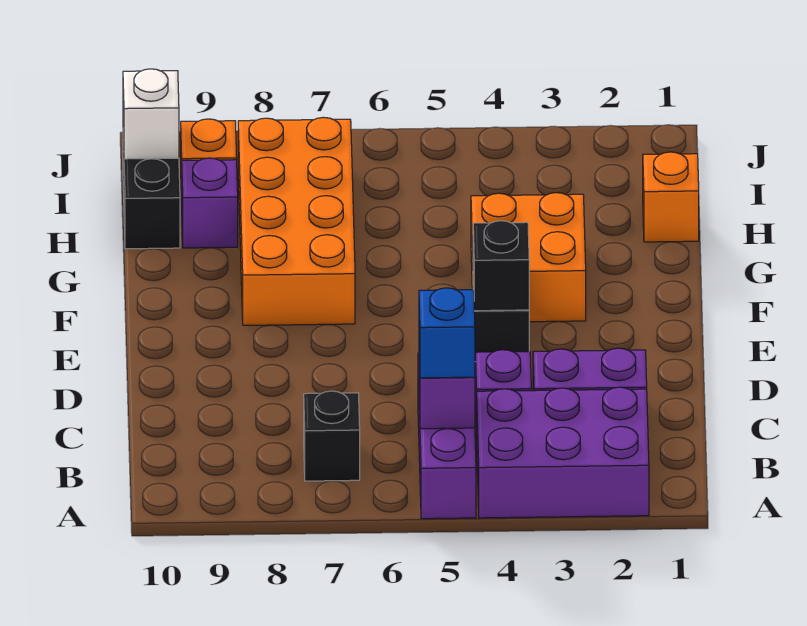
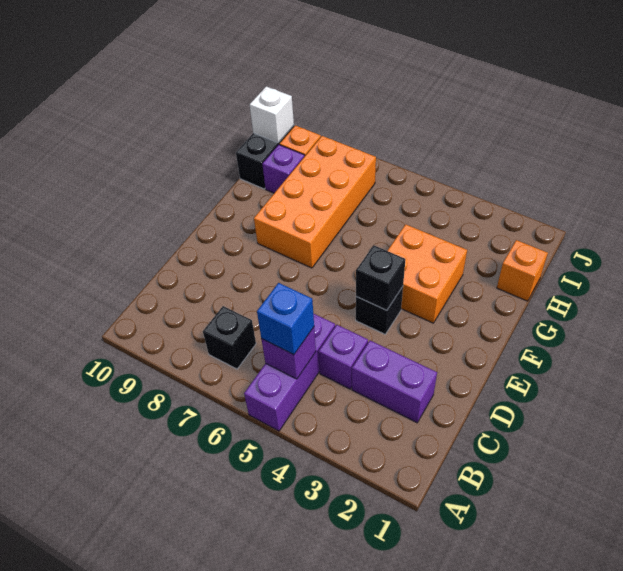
purple 2x3 brick [477,387,649,518] -> none

